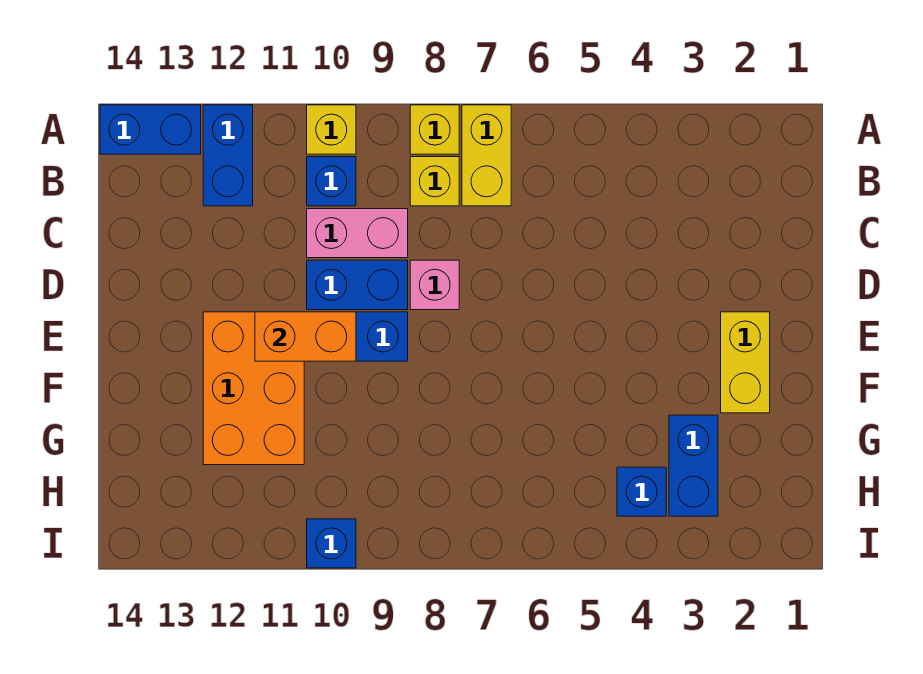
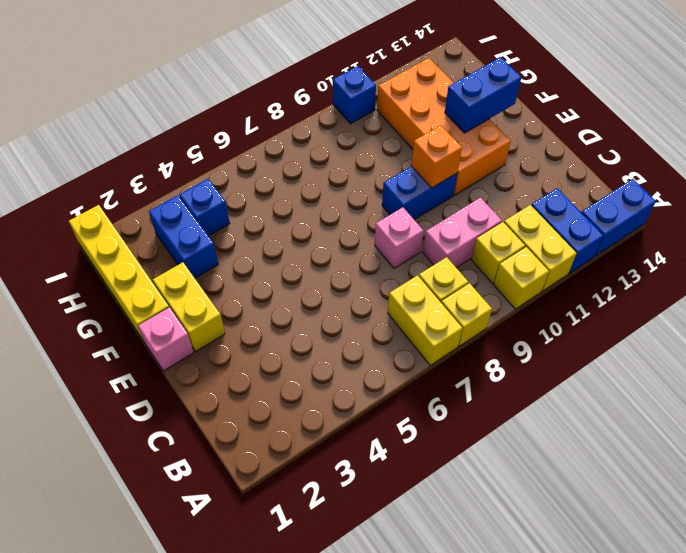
none -> yellow 1x2 brick [504,205,576,291]
blue 1x1 brick [307,157,356,206] -> yellow 1x1 brick [472,222,525,283]
blue 1x2 brick [307,260,408,310] -> blue 1x2 brick moved to [445,57,521,133]
none -> pink 1x1 brick [138,307,194,371]
orange 1x2 brick [255,312,356,361] -> orange 1x1 brick [411,125,462,188]
orange 2x3 brick [203,312,304,465] -> orange 2x4 brick [377,58,511,195]
none -> yellow 1x4 brick [69,205,169,341]

